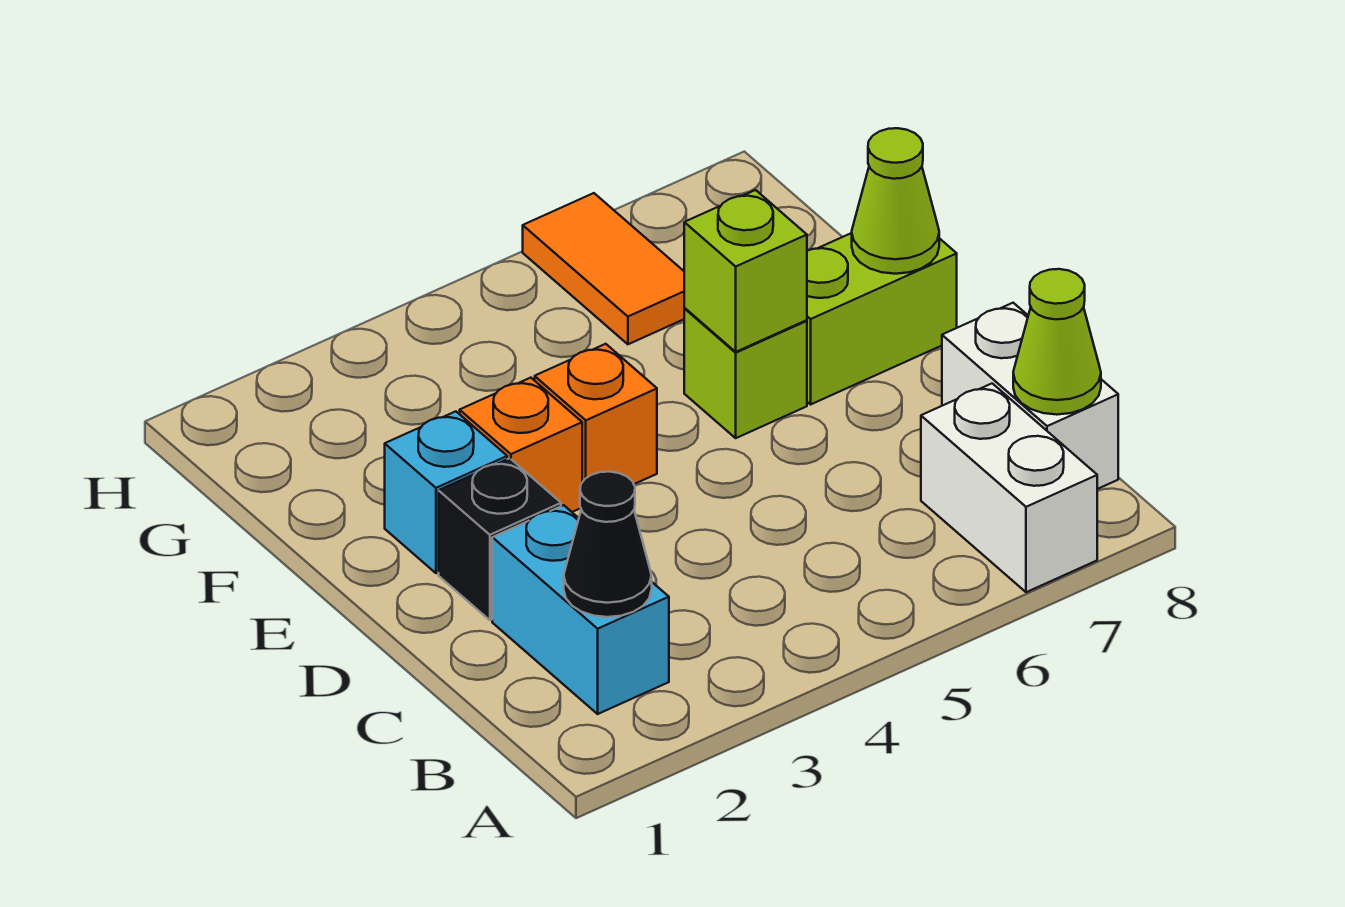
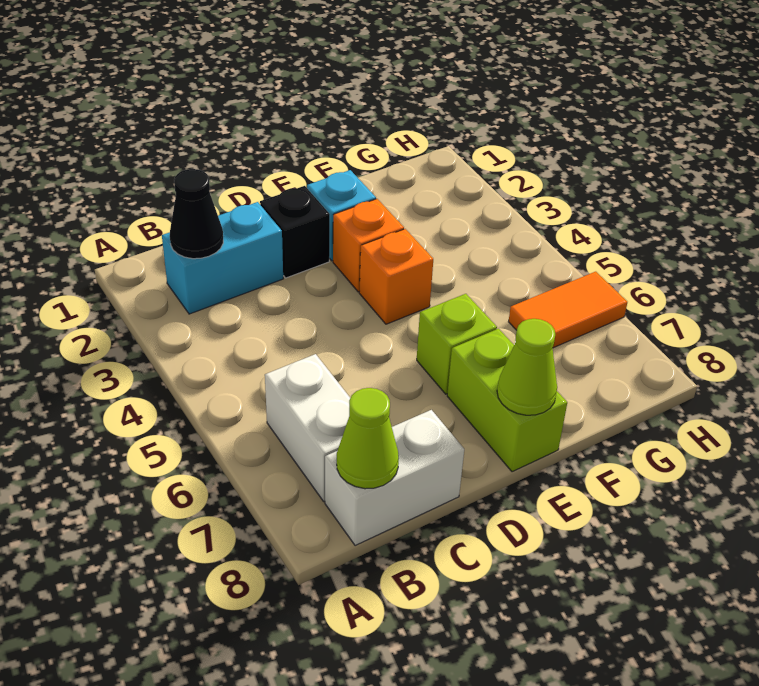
white 1x2 brick [921,384,1097,592] -> white 1x2 brick turned to [265,354,350,501]
lime 1x1 brick [684,190,807,352] -> none

